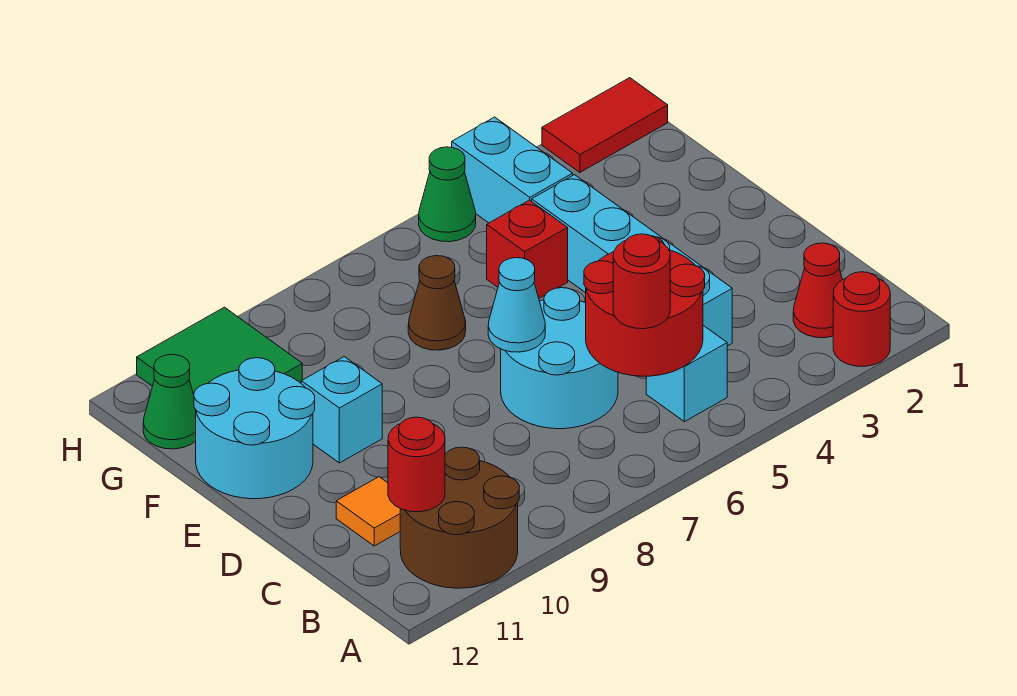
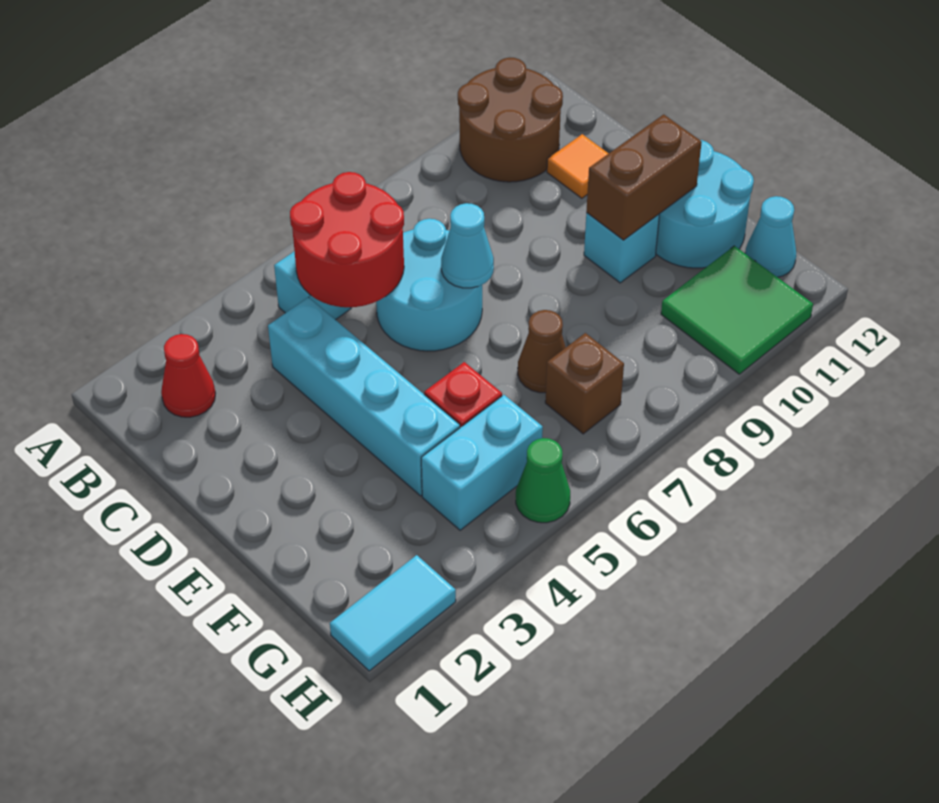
red 1x1 round brick [833,272,890,366] -> none
red 1x1 round brick [613,234,670,329] -> none
red 1x1 round brick [388,417,445,512] -> none
none -> brown 1x2 brick [586,114,702,240]
cyan 1x2 brick [452,117,573,223] -> cyan 1x2 brick turned to [421,395,543,530]
none -> brown 1x1 brick [545,333,624,434]
green 1x1 cone [143,354,196,449] -> cyan 1x1 cone [745,196,796,277]
red 1x2 tile [542,78,668,172] -> cyan 1x2 tile [330,555,456,671]

